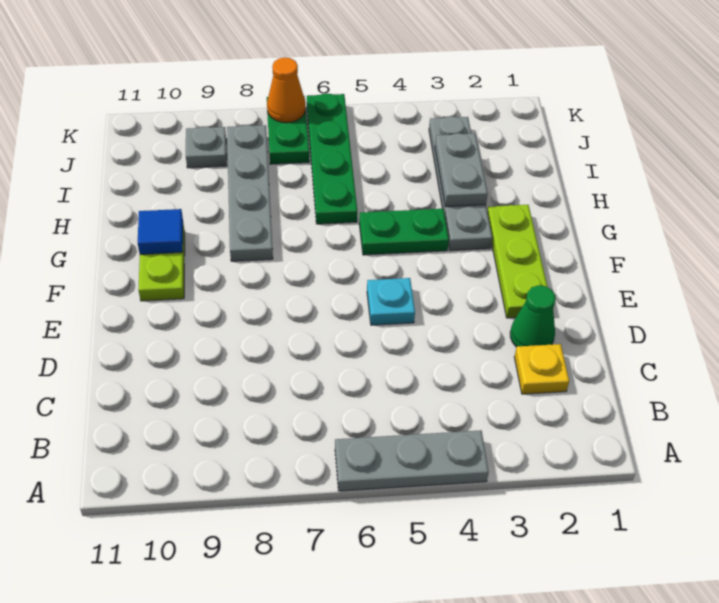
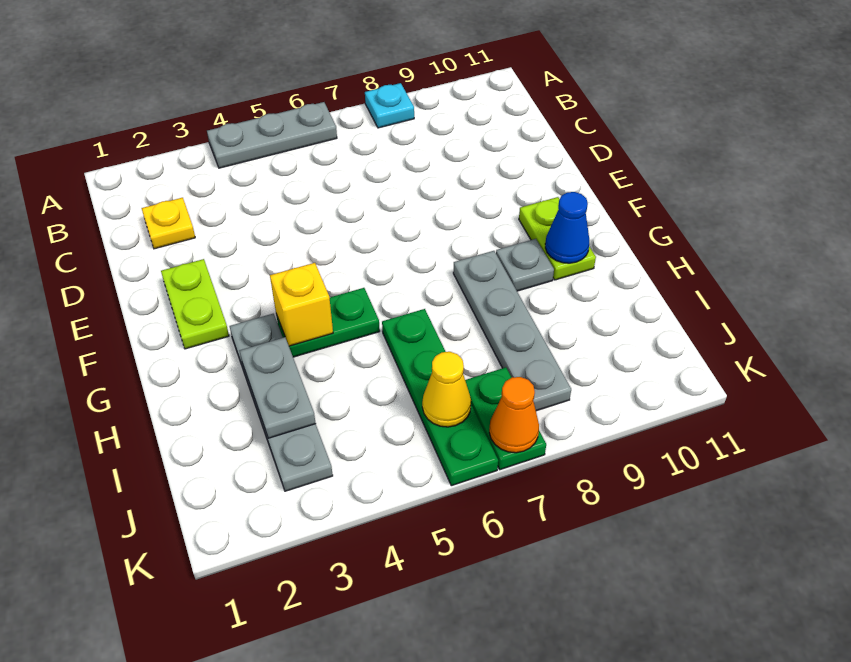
green 1x1 cone [510,285,556,347] -> none
lime 1x3 plate [487,205,548,318] -> lime 1x2 plate [161,259,229,349]
cyan 1x1 plate [367,278,415,325] -> cyan 1x1 plate moved to [365,83,414,128]
none -> yellow 1x1 brick [270,263,333,346]
blue 1x1 tile [138,209,183,254] -> blue 1x1 cone [545,192,589,263]
none -> yellow 1x1 cone [422,352,471,427]
grey 1x1 plate [186,127,227,168] -> grey 1x1 plate moved to [496,239,554,291]

